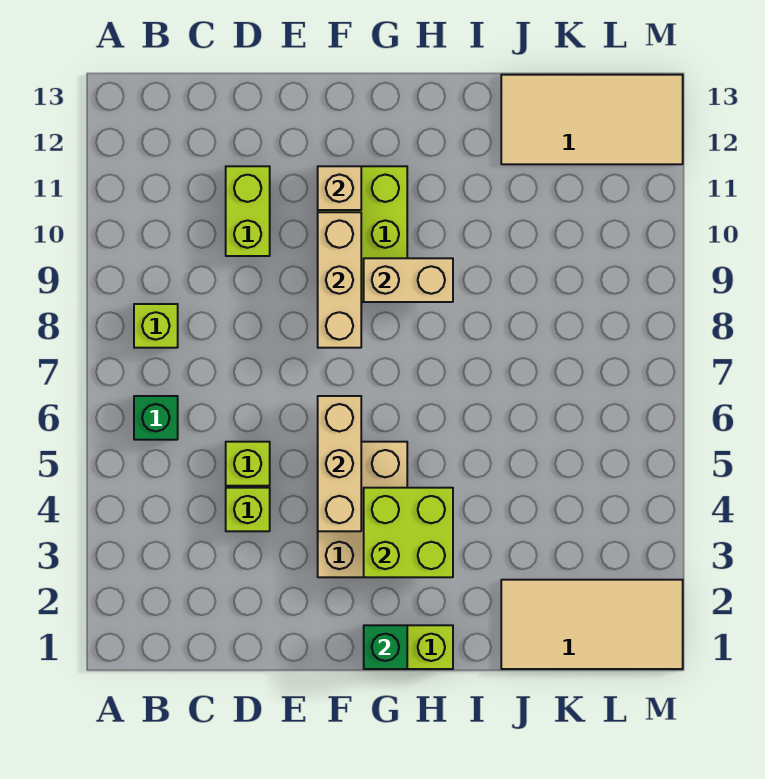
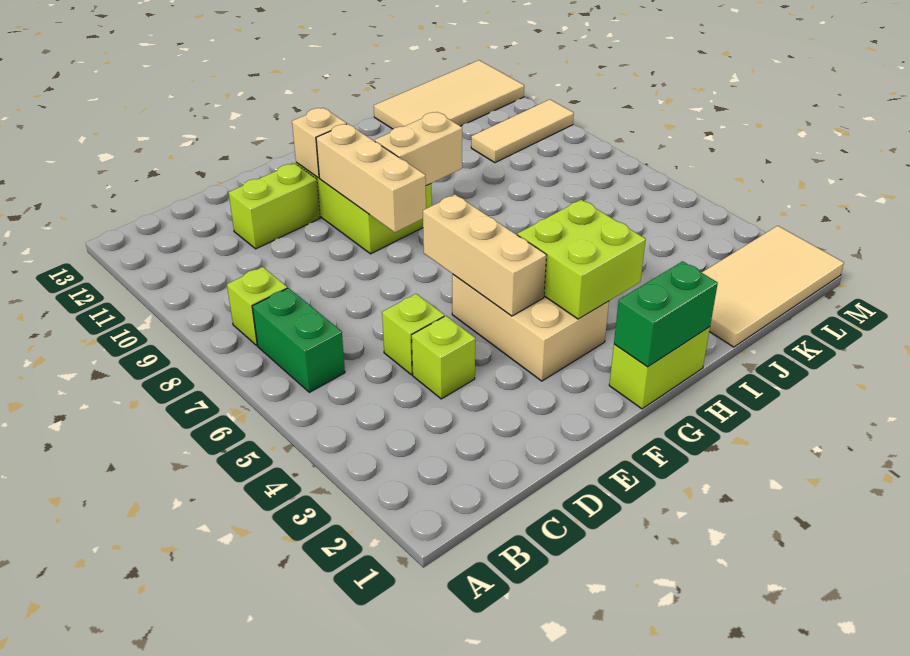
green 1x1 brick [134,396,178,440] -> green 1x2 brick [252,288,345,392]
lime 1x2 brick [226,166,270,256] -> lime 1x2 brick turned to [229,163,320,249]
green 1x1 brick [364,625,407,669] -> green 1x2 brick [614,261,718,367]
none -> tan 1x3 tile [471,100,574,163]

